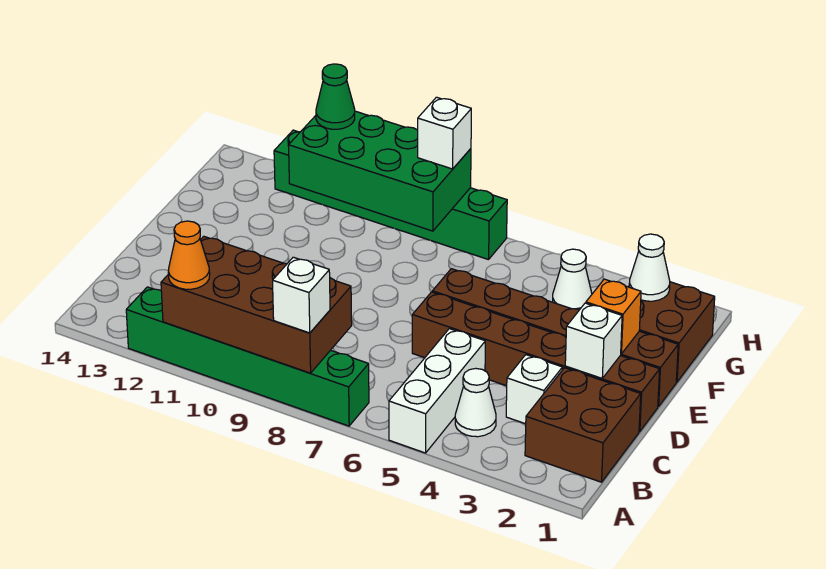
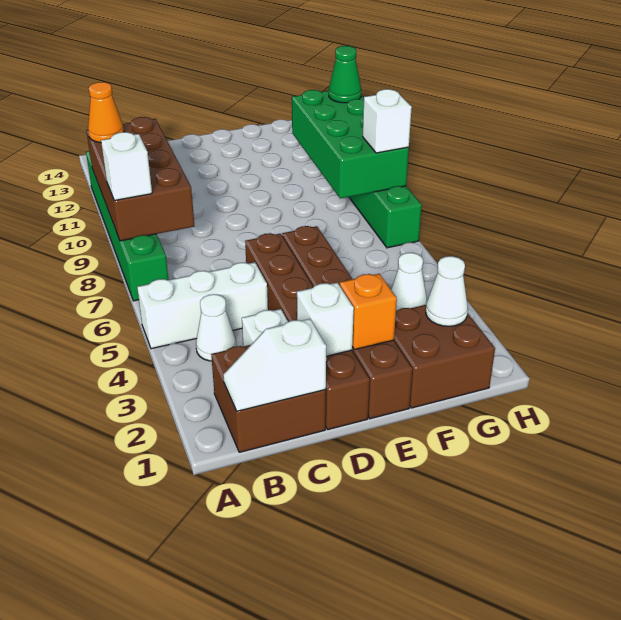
none -> white 1x2 slope [223,319,326,411]

